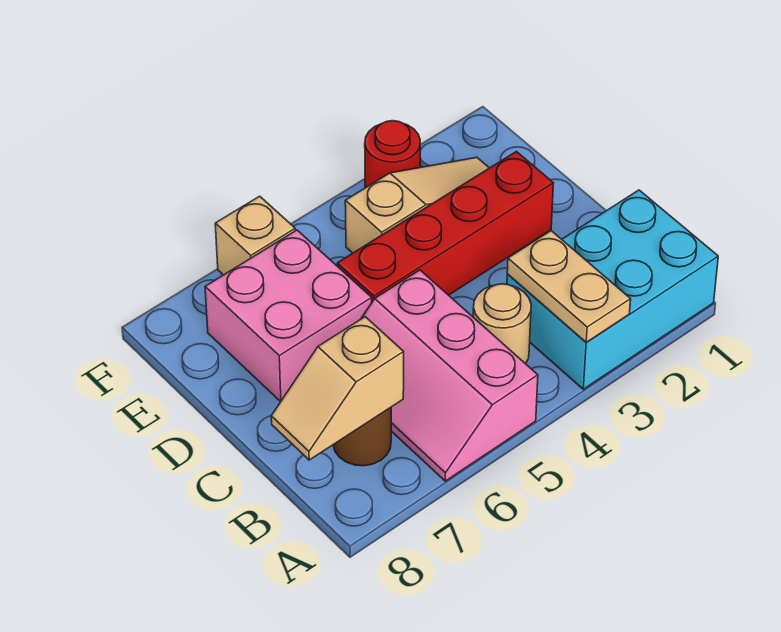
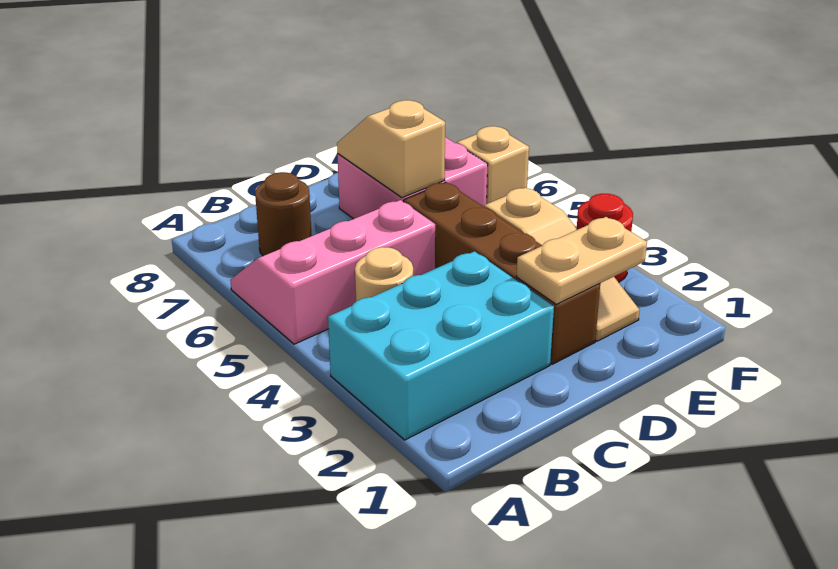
cyan 2x3 brick [507,190,718,389] -> cyan 2x3 brick turned to [328,251,554,440]
tan 1x2 plate [507,231,631,342] -> tan 1x2 plate moved to [516,217,647,304]
tan 1x2 slope [271,317,404,460] -> tan 1x2 slope moved to [337,100,445,198]
red 1x4 brick [337,152,553,302] -> brown 1x4 brick [404,182,600,364]

